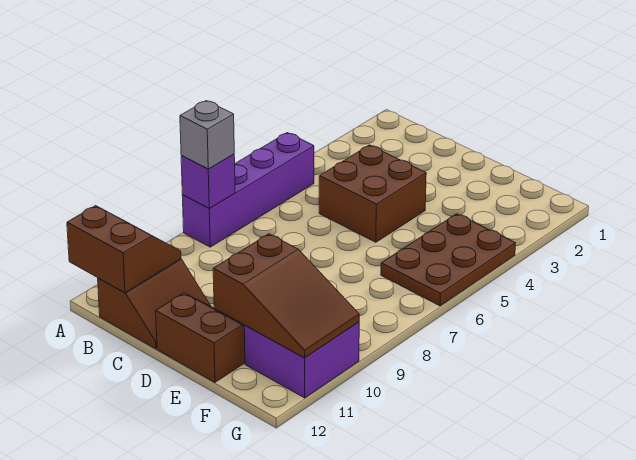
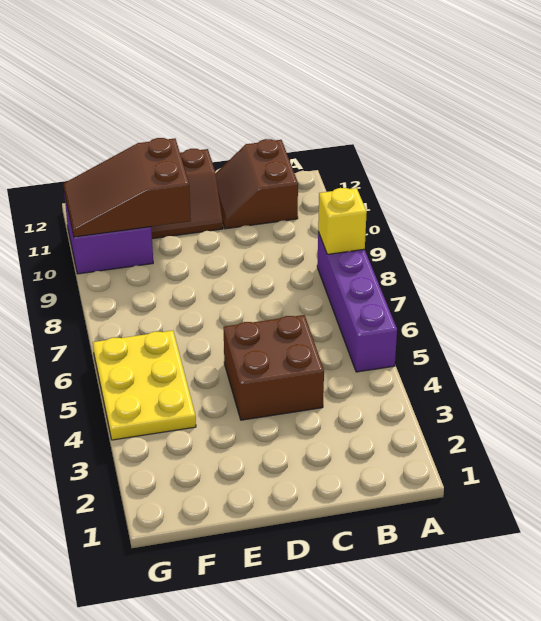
purple 1x1 brick [181,154,235,208] -> yellow 1x1 brick [318,188,367,254]
grey 1x1 brick [180,101,234,169] -> none
brown 2x2 slope [67,206,181,293] -> none
brown 2x3 plate [381,214,515,306] -> yellow 2x3 plate [93,331,196,440]

